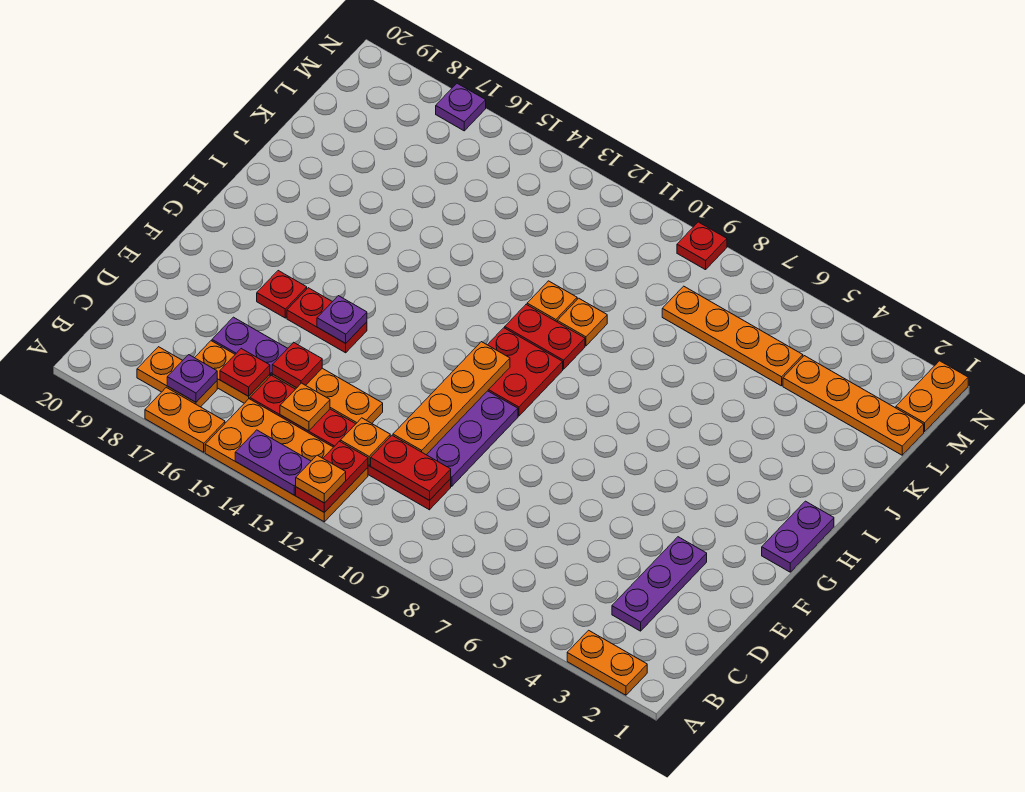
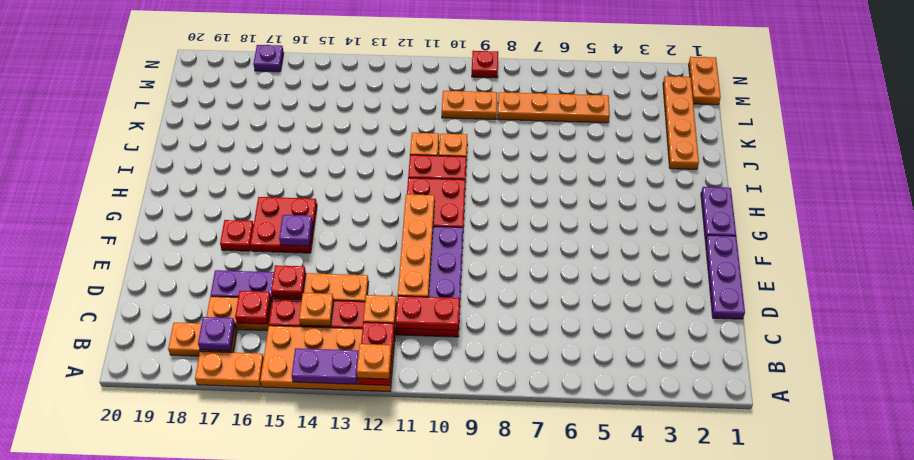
orange 1x2 plate [567,630,647,695] -> orange 1x2 plate moved to [442,91,497,119]
purple 1x3 plate [612,537,707,631] -> purple 1x3 plate moved to [705,235,745,319]
red 1x2 plate [287,288,367,353] -> red 2x2 plate [250,197,317,253]
orange 1x4 plate [783,356,924,455] -> orange 1x4 plate turned to [663,76,699,169]

